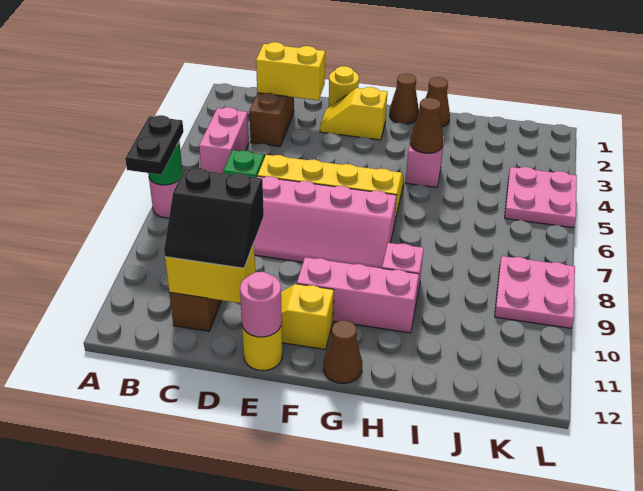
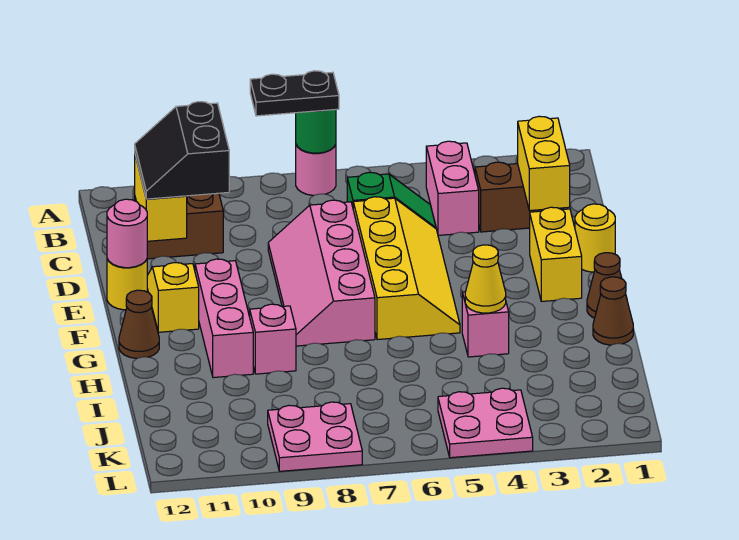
pink 1x2 brick [199,107,249,173] -> pink 1x2 brick turned to [426,141,479,235]
yellow 1x2 slope [320,87,387,140] -> yellow 1x2 brick [530,207,582,302]
brown 1x1 cone [410,98,443,153] -> yellow 1x1 cone [465,245,506,313]

